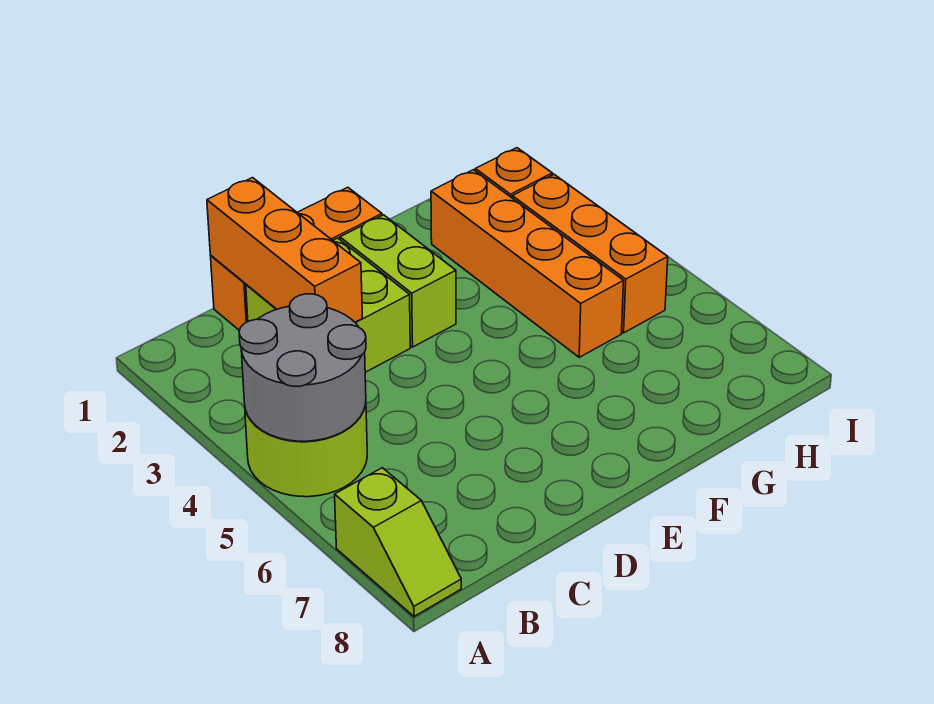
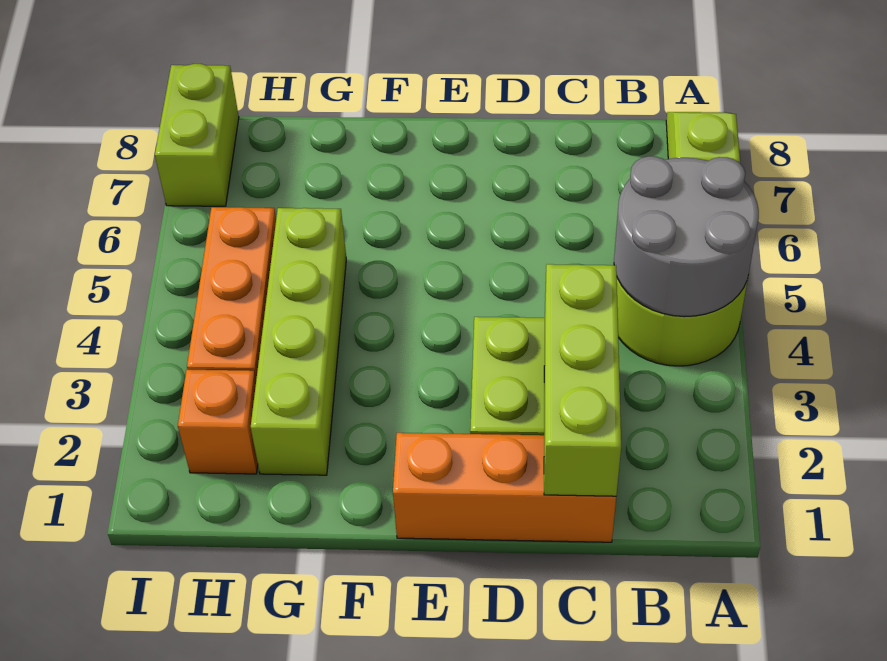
orange 1x3 brick [207,178,362,322] -> lime 1x3 brick [544,264,621,496]
lime 1x2 brick [340,215,456,347] -> lime 1x2 brick moved to [155,64,239,206]
orange 1x4 brick [431,170,624,357] -> lime 1x4 brick [251,208,346,475]

